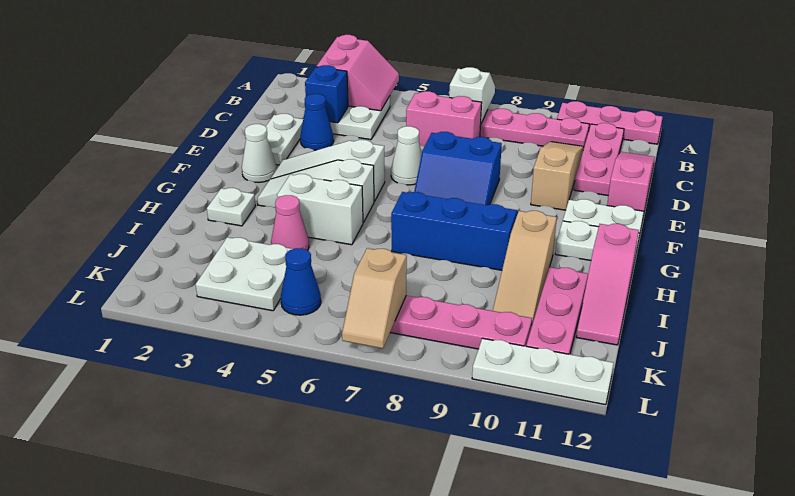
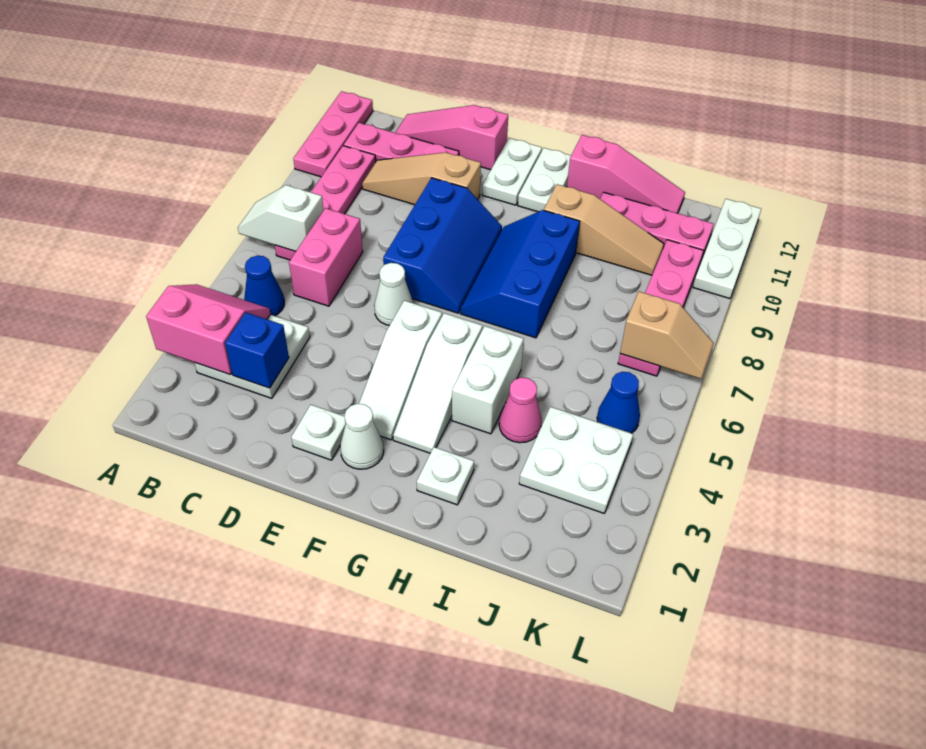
white 1x2 plate [266,114,303,165] -> white 1x1 plate [291,405,346,460]
blue 1x1 cone [300,94,334,150] -> blue 1x1 cone moved to [244,256,284,316]
blue 2x2 slope [414,132,502,205] -> blue 2x3 slope [383,178,502,313]

